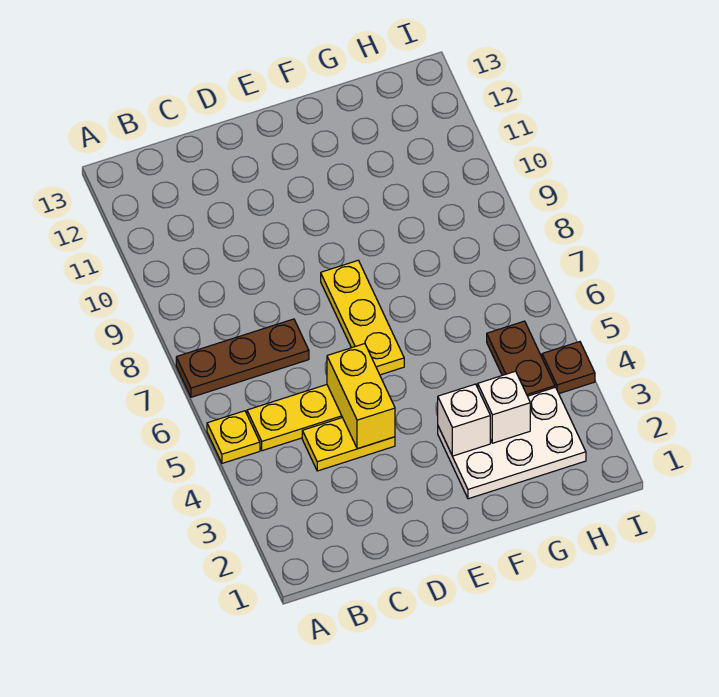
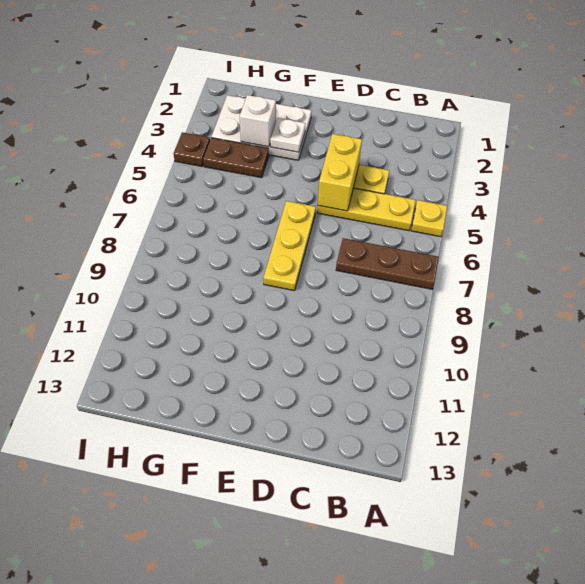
white 1x1 brick [438,384,490,456] -> white 1x1 plate [270,118,306,152]
brown 1x2 plate [487,321,555,396] -> brown 1x2 plate turned to [203,138,269,178]

